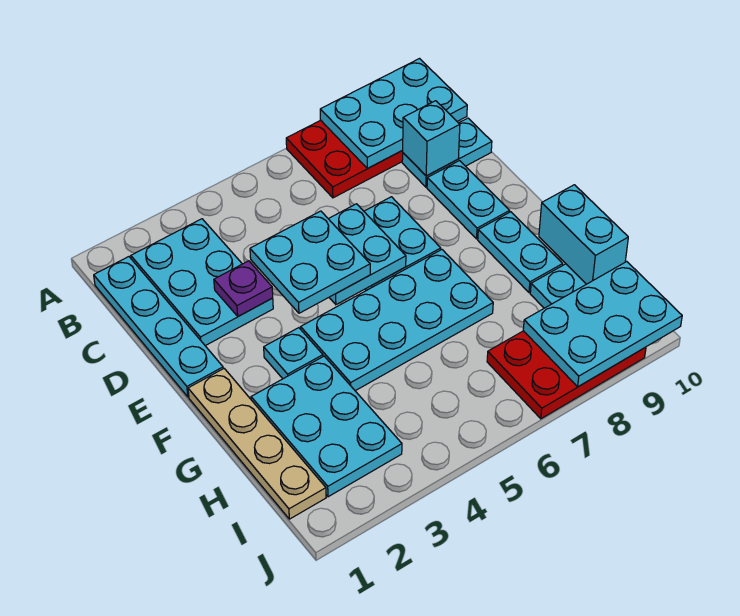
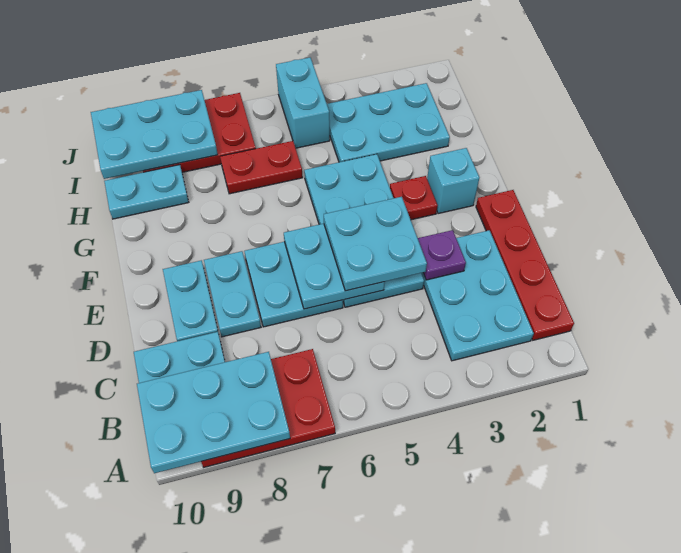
cyan 1x4 plate [94,257,223,397] -> red 1x4 plate [476,190,574,340]
cyan 1x1 brick [402,101,460,176] -> cyan 1x1 brick moved to [427,148,479,214]
tan 1x4 plate [188,368,326,519] -> none
cyan 1x1 plate [264,328,323,379] -> red 1x1 plate [390,176,438,220]
cyan 2x4 plate [301,250,493,391] -> cyan 2x4 plate turned to [304,154,424,307]
cyan 1x2 plate [478,212,563,293] -> cyan 1x2 plate moved to [204,251,261,337]
cyan 2x3 plate [251,356,402,497] -> cyan 2x3 plate turned to [327,83,450,162]
cyan 1x2 brick [539,185,628,284] -> cyan 1x2 brick moved to [276,58,330,148]
none -> red 1x2 plate [220,141,303,194]

